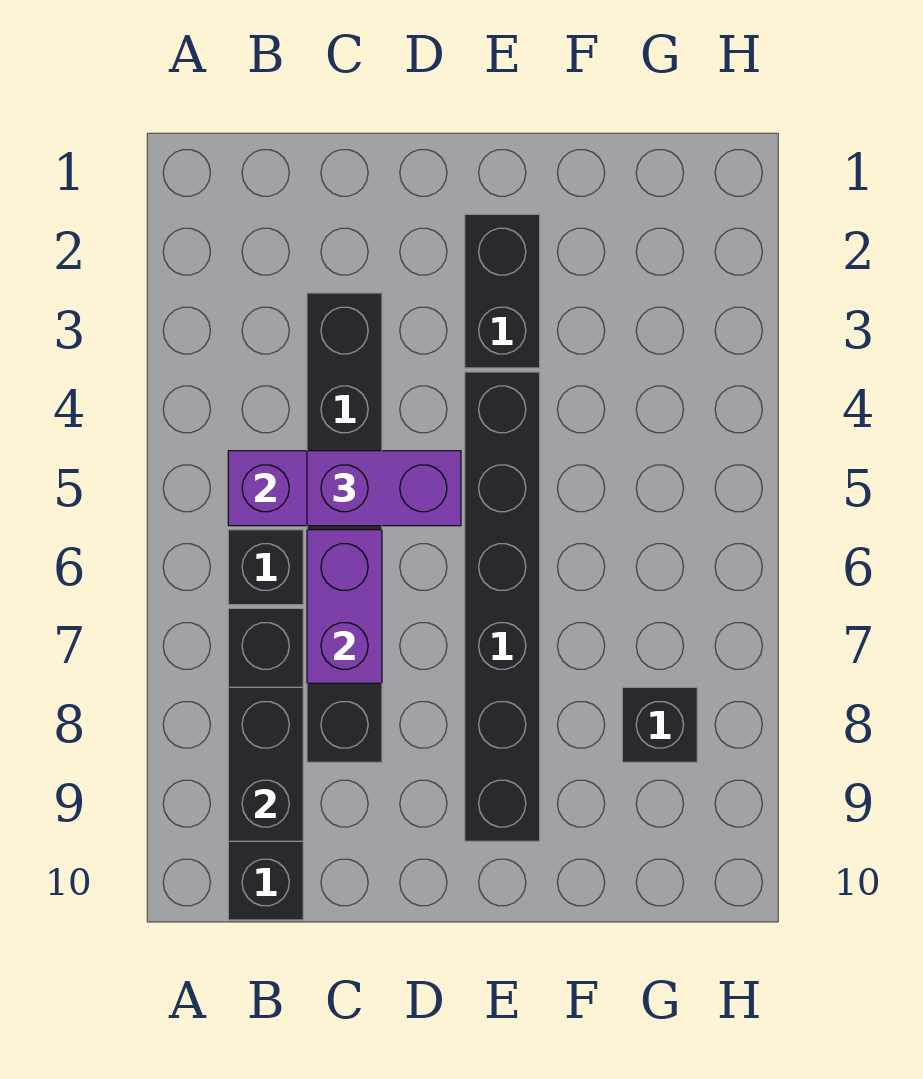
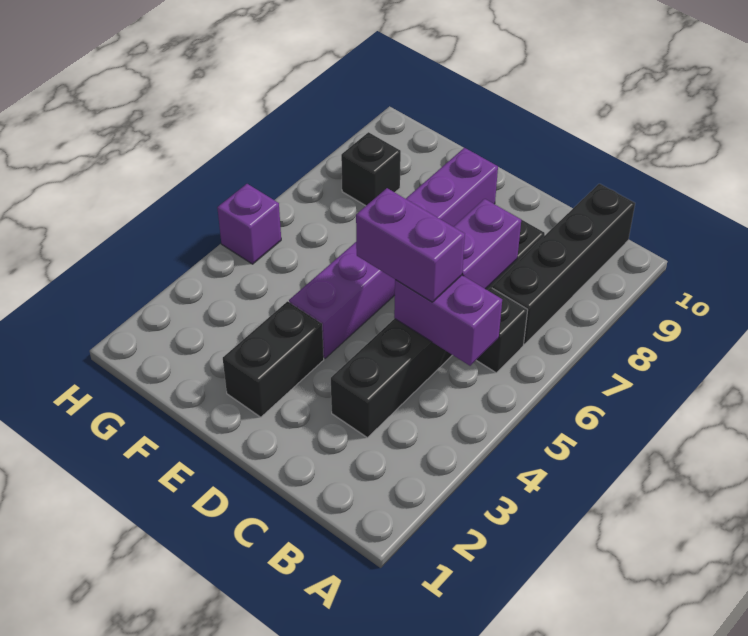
black 1x2 brick [228,687,303,841] -> none
black 1x6 brick [465,372,540,841] -> purple 1x6 brick [289,148,498,358]
none -> purple 1x1 brick [217,184,281,264]

